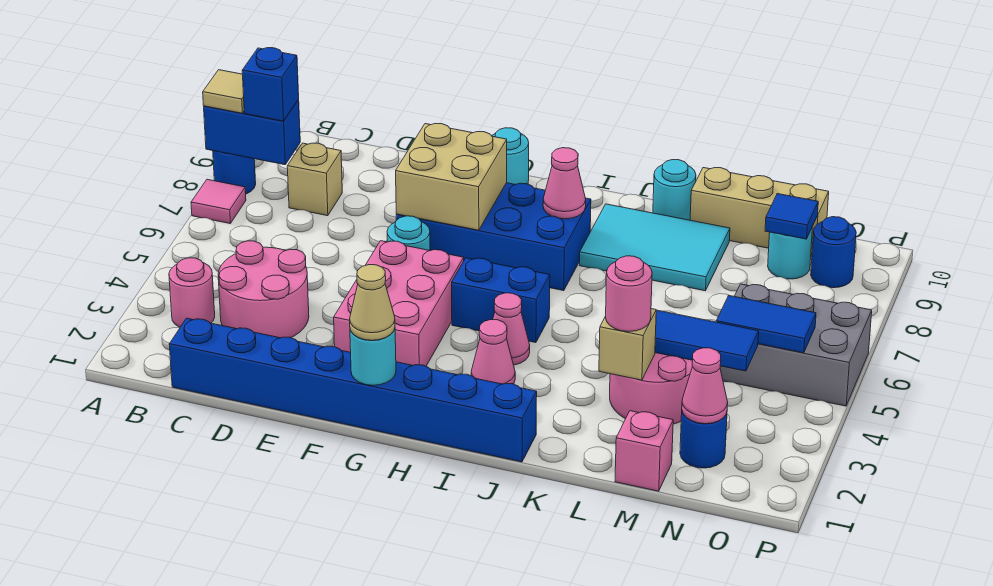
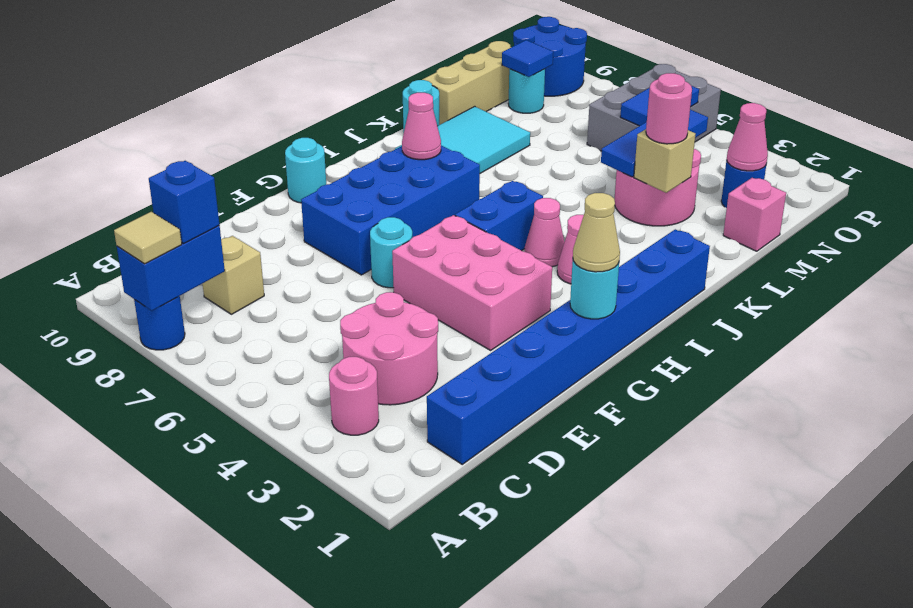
pink 1x1 tile [191,179,246,224] -> none
tan 2x2 brick [396,123,507,230] -> none
blue 1x1 round brick [811,217,856,288] -> blue 2x2 round brick [513,17,587,96]

